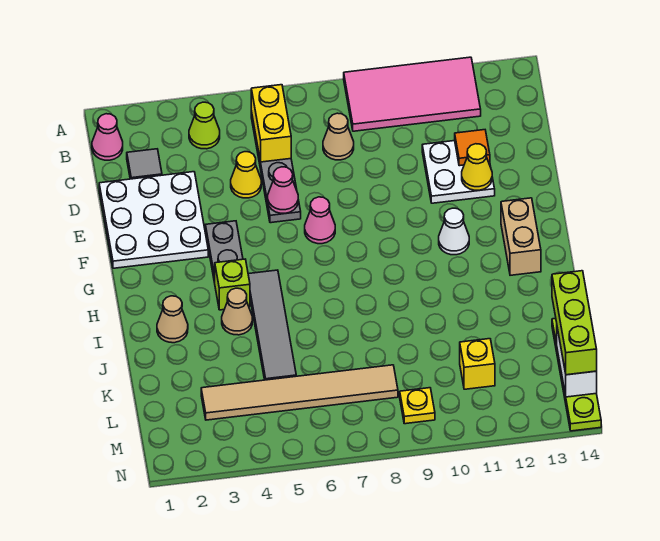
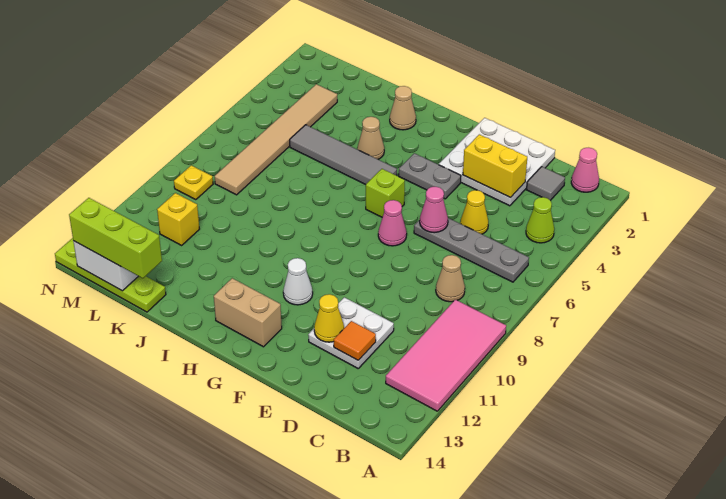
yellow 1x2 brick [251,85,291,162] -> yellow 1x2 brick moved to [463,134,527,198]
lime 1x1 brick [215,259,250,310] -> lime 1x1 brick moved to [366,169,405,217]

